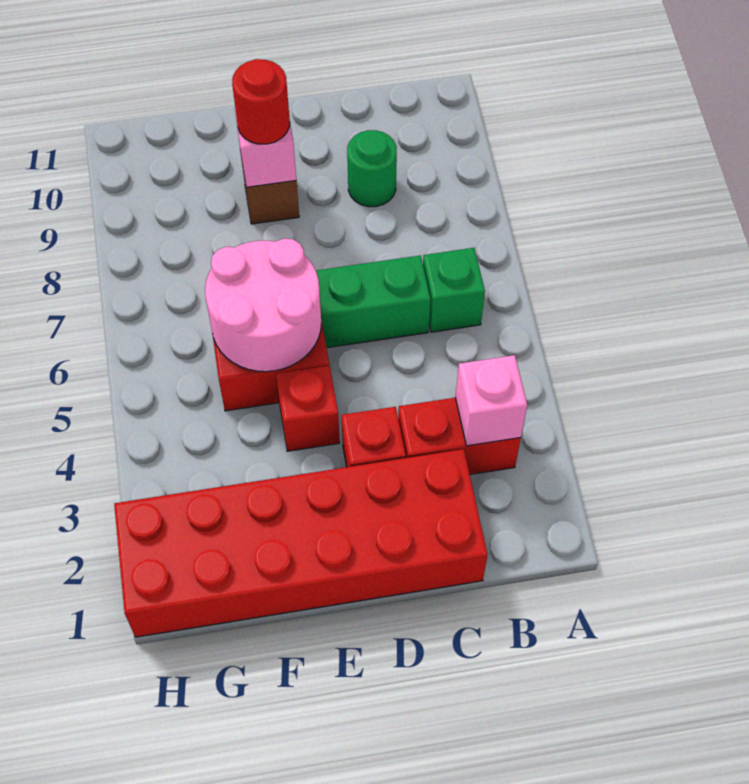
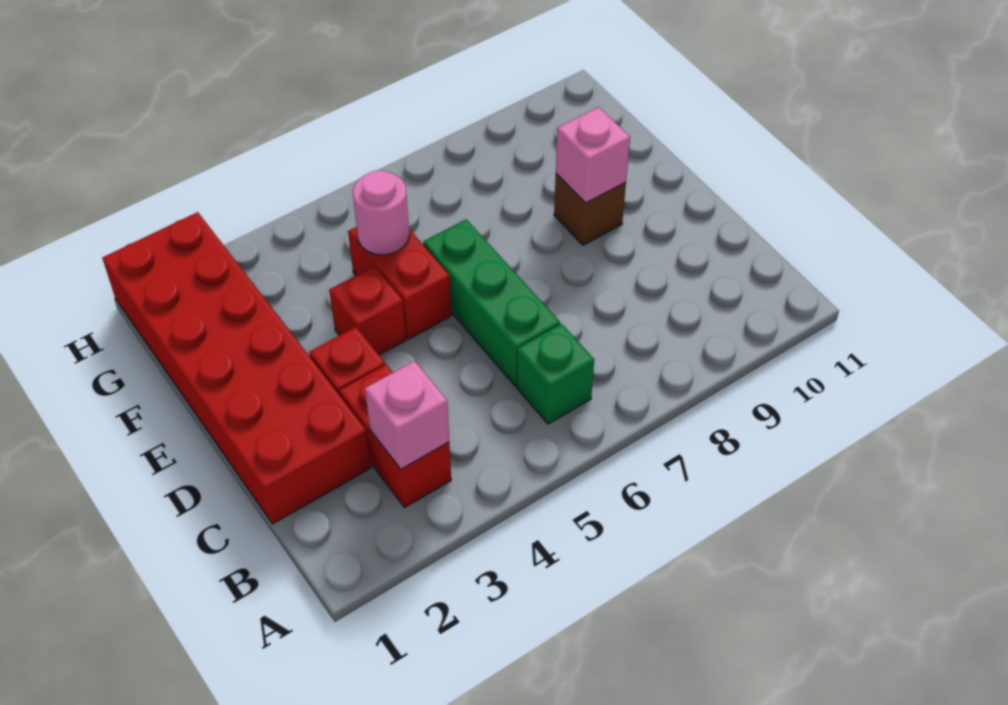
green 1x1 round brick [347,130,397,207] -> none
pink 2x2 round brick [205,239,321,372] -> pink 1x1 round brick [353,170,410,255]
red 1x1 round brick [232,59,290,144] -> none

